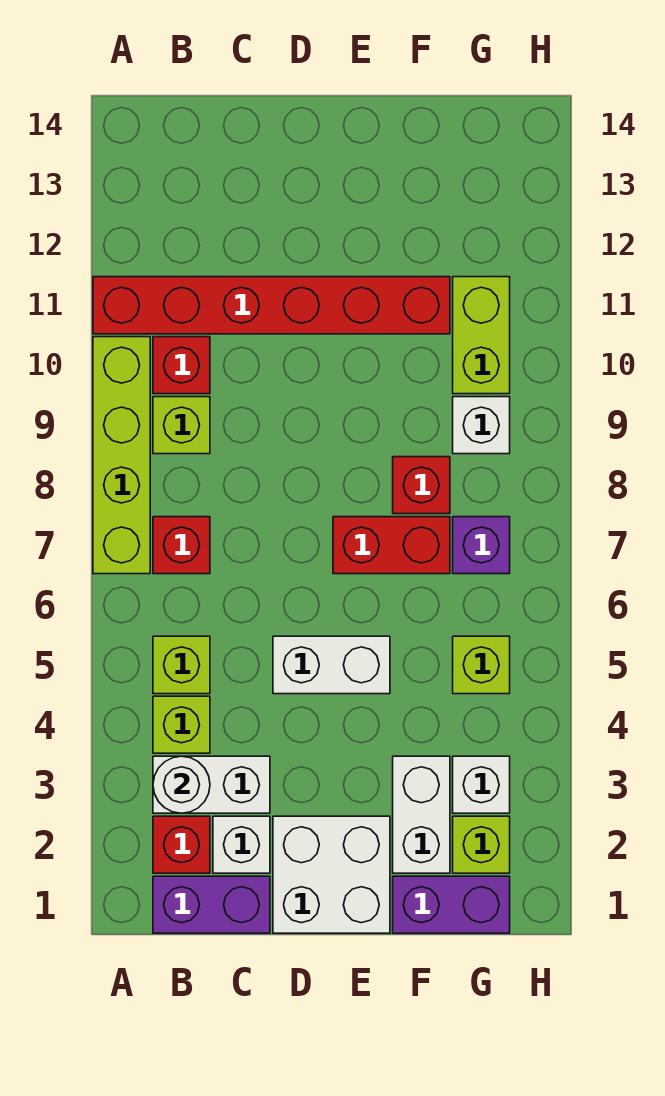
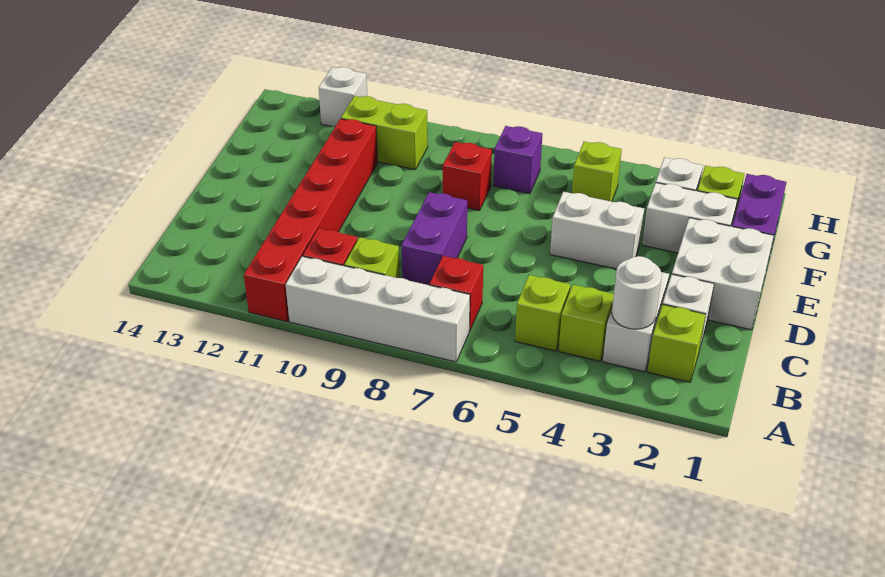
lime 1x4 brick [93,337,150,574] -> white 1x4 brick [286,256,470,362]
purple 1x2 brick [153,876,270,933] -> purple 1x2 brick moved to [401,192,467,285]
red 1x1 brick [153,816,210,873] -> lime 1x1 brick [648,305,706,382]
white 1x2 brick [273,636,390,694] -> white 1x2 brick turned to [550,192,644,269]
red 1x2 brick [333,517,450,574] -> none
white 1x1 brick [453,397,510,454] -> white 1x1 brick moved to [319,67,367,127]

